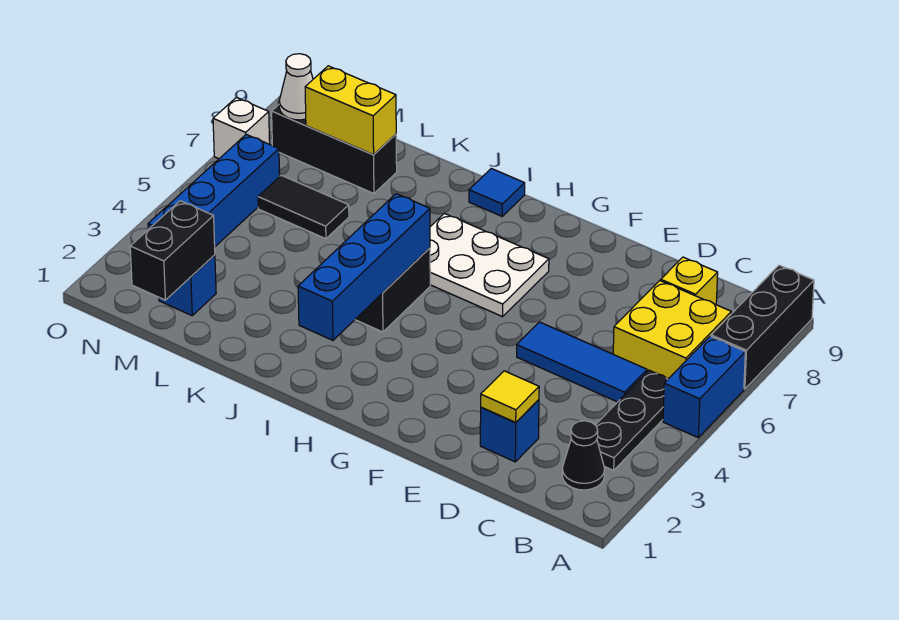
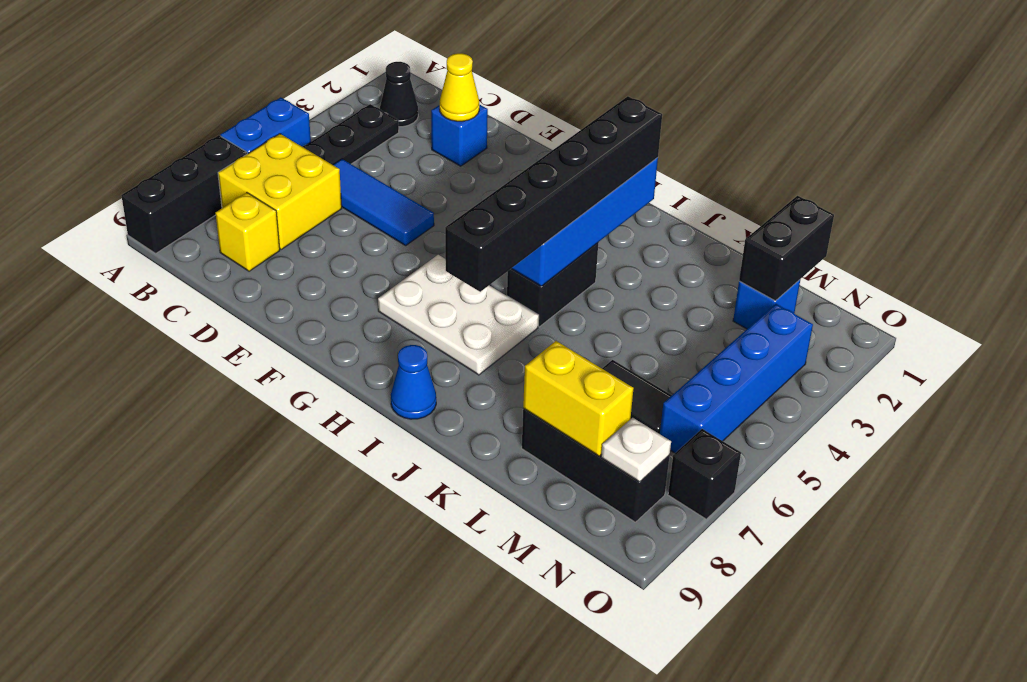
yellow 1x1 tile [481,371,539,423] -> yellow 1x1 cone [440,53,479,121]
none -> black 1x6 brick [445,96,662,292]
blue 1x1 tile [469,168,525,216] -> blue 1x1 cone [391,345,436,419]
white 1x1 cone [279,54,313,120] -> white 1x1 plate [601,418,671,482]
white 1x1 brick [213,98,270,159] -> black 1x1 brick [668,429,741,519]

